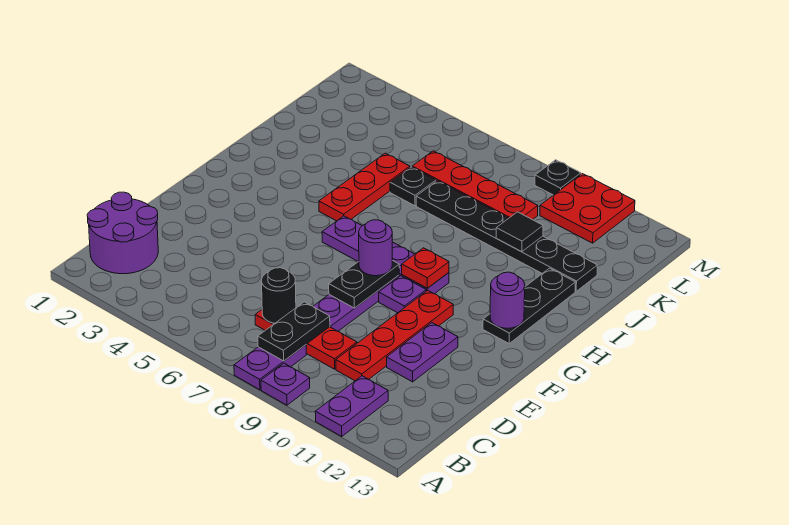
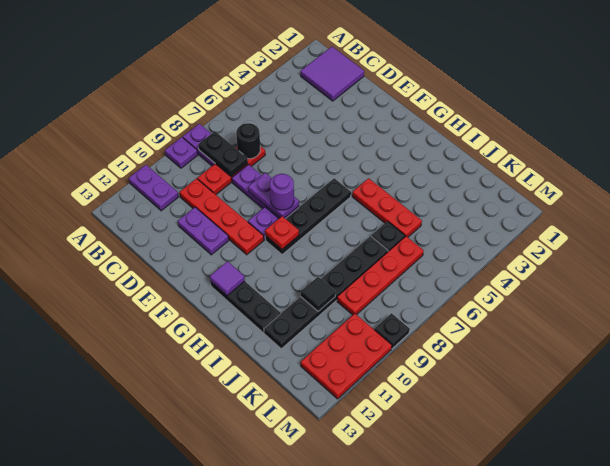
purple 2x2 round brick [87,192,158,274] -> purple 2x2 tile [301,47,364,101]
black 1x2 plate [329,260,399,308] -> purple 1x2 plate [248,173,299,218]
purple 1x4 plate [322,216,449,294] -> black 1x4 plate [265,178,351,255]
purple 1x1 round brick [490,272,525,328] -> purple 1x1 tile [210,261,245,296]
red 2x2 plate [540,174,635,243] -> red 2x3 plate [301,314,392,399]

